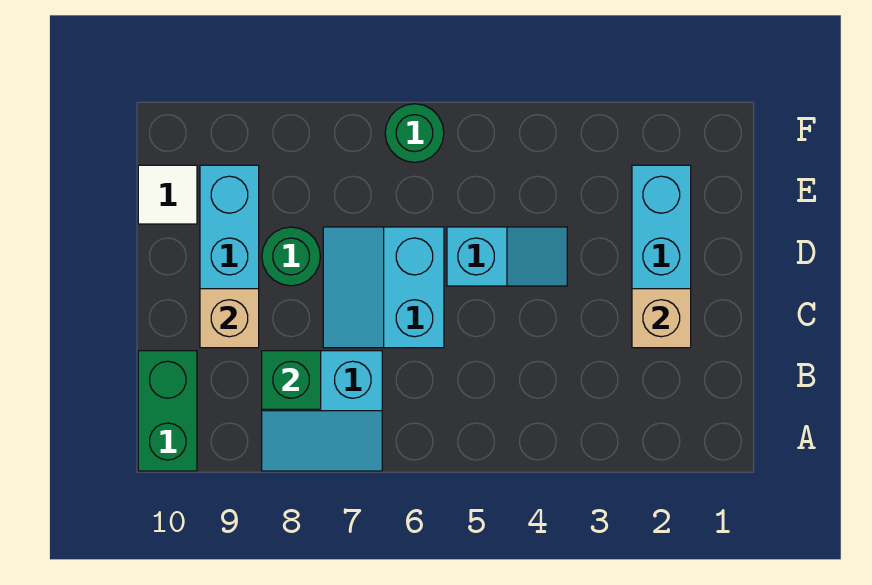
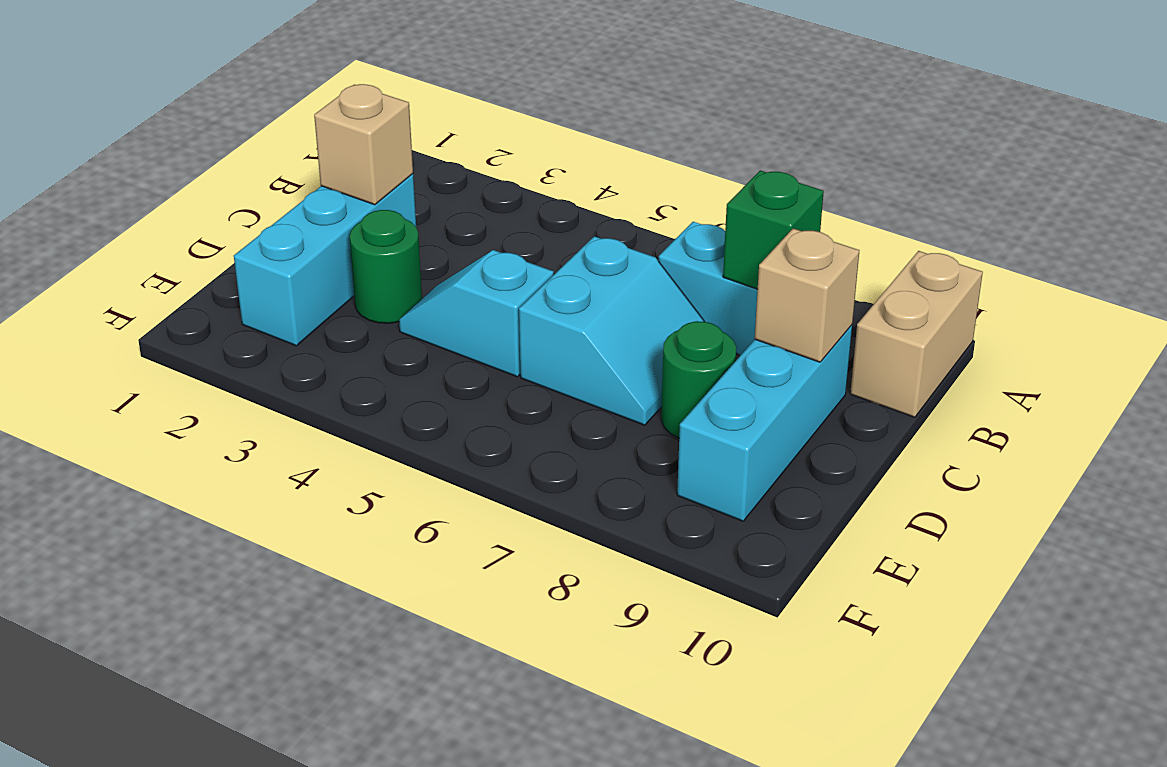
green 1x2 brick [138,351,197,471] -> tan 1x2 brick [850,251,983,417]
white 1x1 tile [138,165,197,224] -> none
green 1x1 round brick [385,104,444,162] -> green 1x1 round brick moved to [350,210,422,323]

